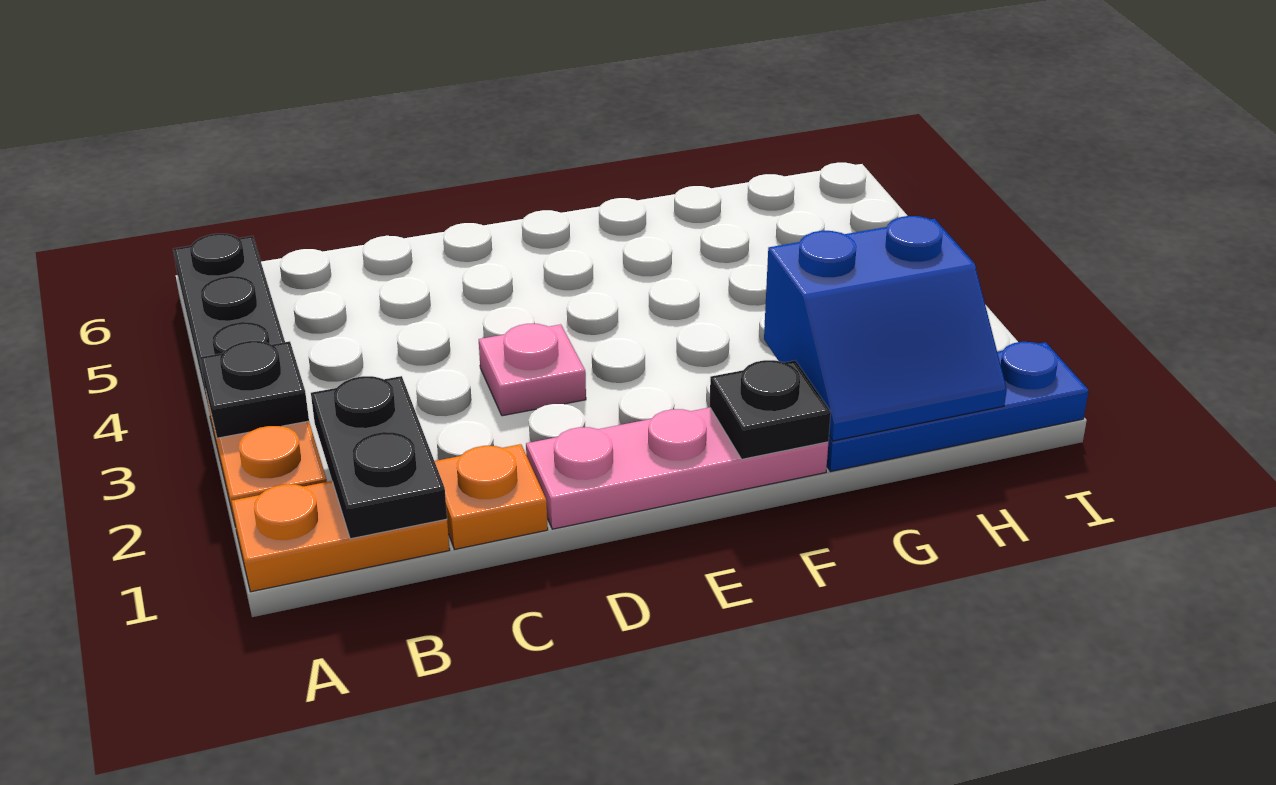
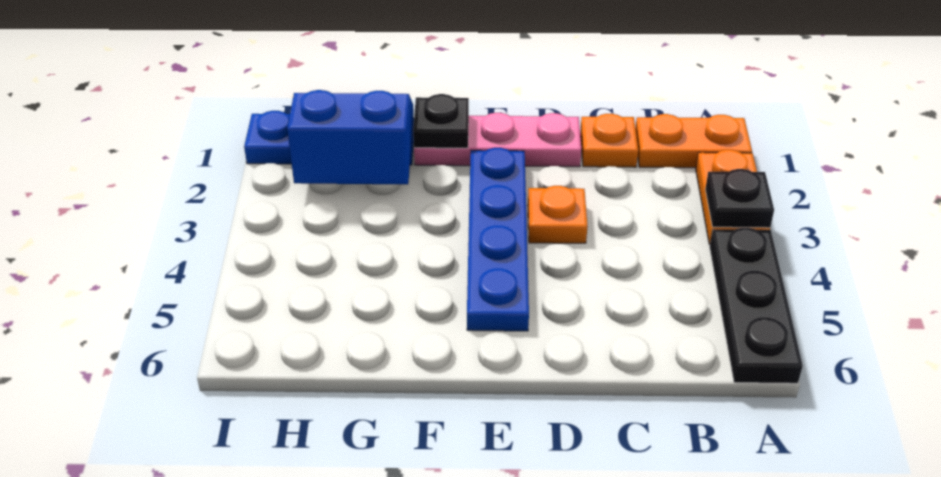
black 1x2 plate [311,376,447,539] -> none
pink 1x1 plate [479,324,586,416] -> orange 1x1 plate [528,186,587,243]
none -> blue 1x4 plate [467,148,529,331]

